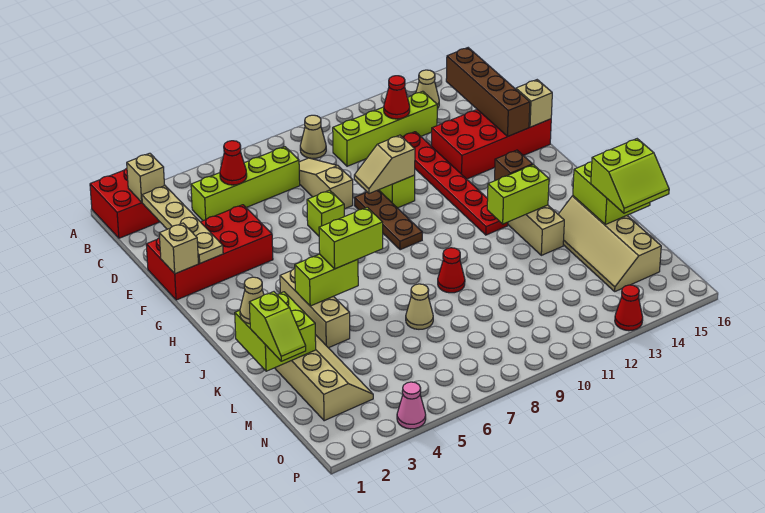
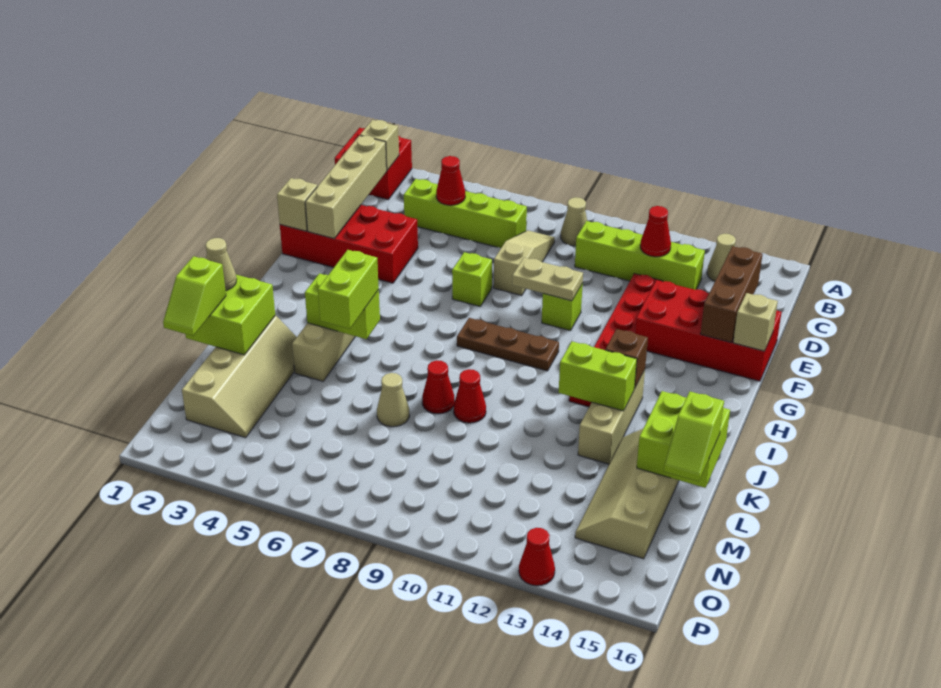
tan 1x4 plate [142,186,223,263] -> tan 1x4 brick [305,136,387,239]
brown 1x4 brick [446,48,530,137] -> brown 1x3 brick [701,246,762,342]
brown 1x3 plate [355,190,422,250] -> brown 1x3 plate turned to [457,318,559,371]
tan 1x2 slope [354,135,415,194] -> tan 1x2 plate [512,258,583,301]
lime 1x2 brick [319,207,383,269] -> lime 1x2 brick turned to [318,250,379,329]
none -> red 1x1 cone [422,360,455,414]
lime 2x2 slope [591,139,669,213] -> lime 1x2 slope [664,392,724,481]
pink 1x1 cone [397,382,426,429] -> none

